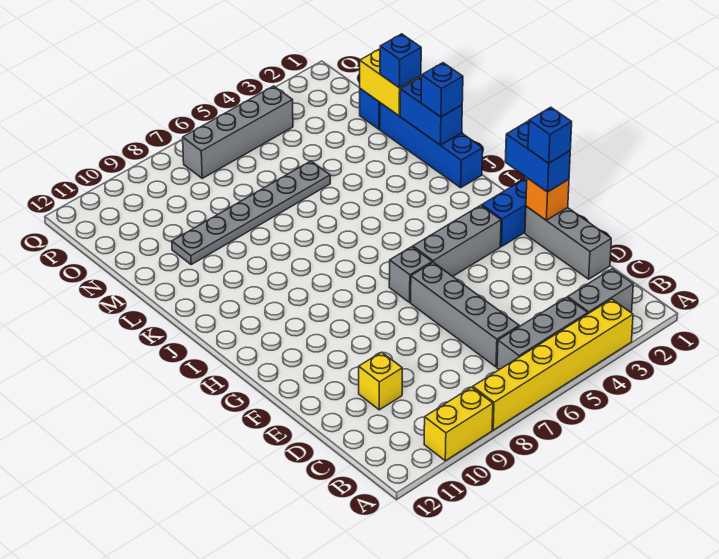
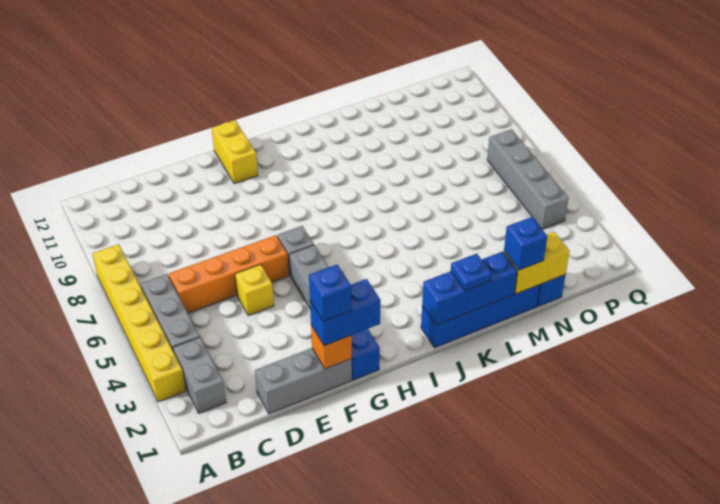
yellow 1x2 brick [424,387,493,461] -> yellow 1x2 brick moved to [212,120,258,184]
grey 1x4 brick [411,262,519,367] -> orange 1x4 brick [169,235,289,313]
yellow 1x1 brick [359,352,402,410] -> yellow 1x1 brick moved to [235,264,274,316]
blue 1x2 brick [400,77,462,145] -> blue 1x3 brick [422,252,517,325]
blue 1x1 brick [421,63,463,117] -> blue 1x1 plate [451,254,492,291]
grey 1x6 plate [172,161,330,264] -> none

